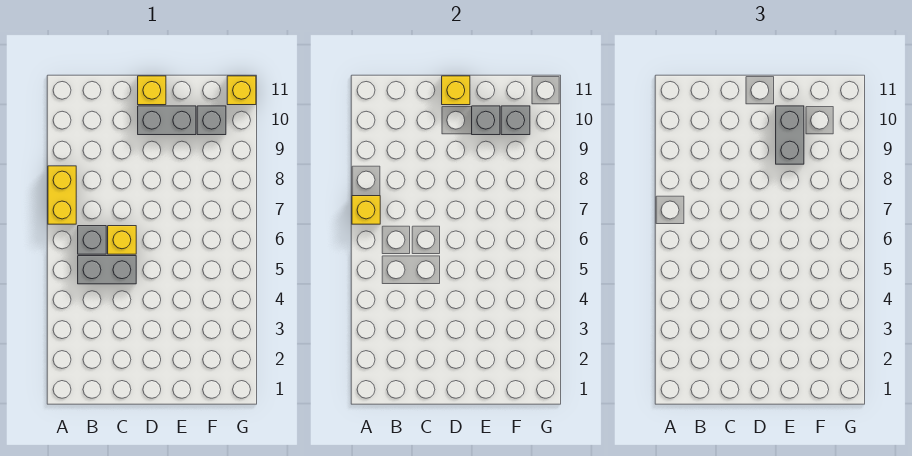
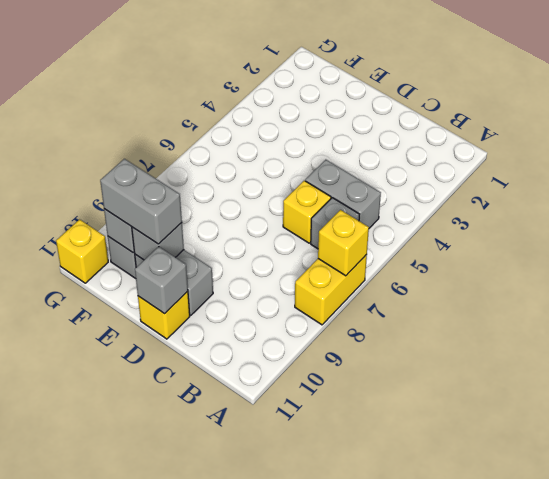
yellow 1x1 brick [442,76,470,105] -> grey 1x1 brick [135,247,188,314]
grey 1x2 brick [776,106,804,164] -> grey 1x2 brick turned to [100,159,182,244]

